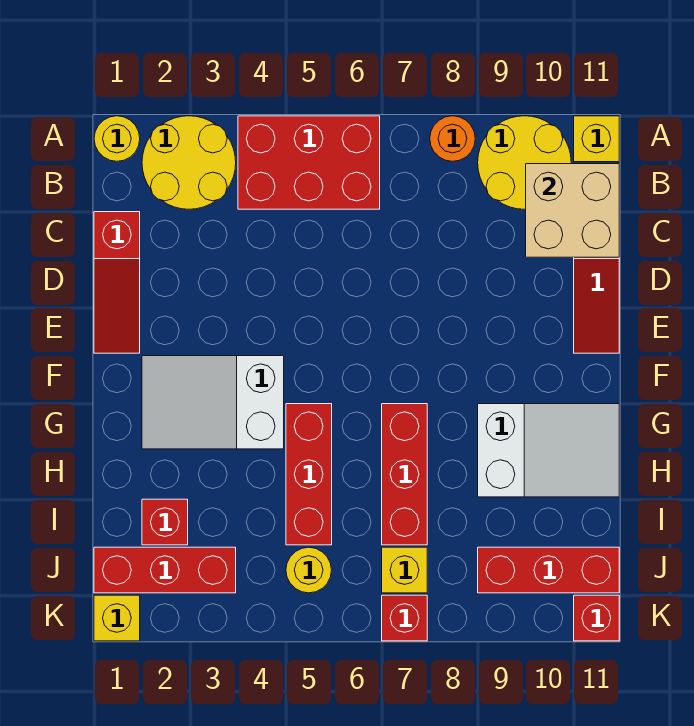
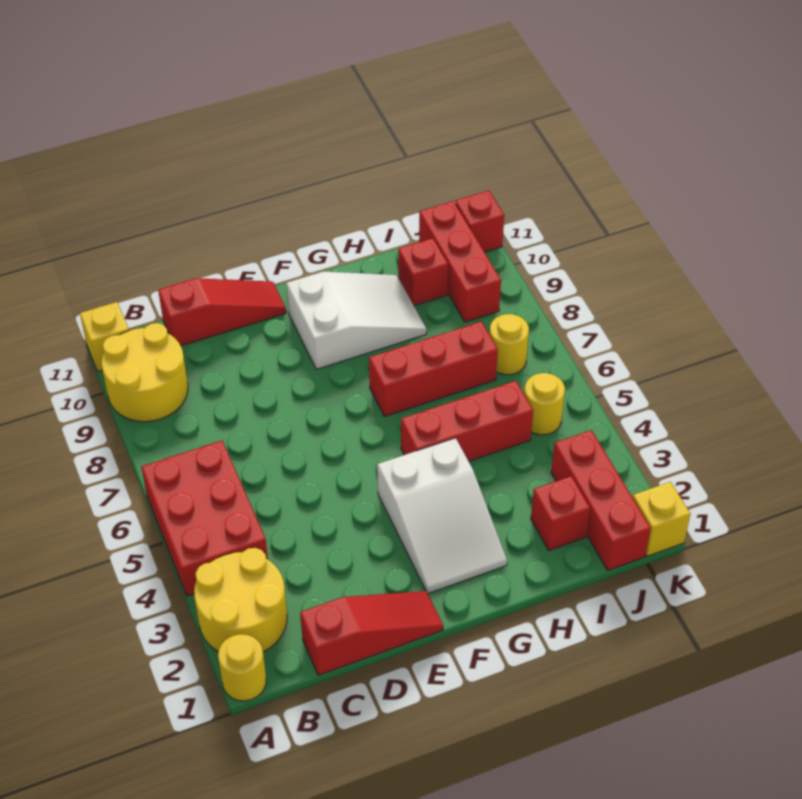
orange 1x1 round brick [430,116,475,161] -> none
tan 2x2 brick [526,164,619,257] -> none
white 2x3 slope [478,404,619,497] -> white 2x3 slope turned to [286,272,427,369]
yellow 1x1 brick [382,547,427,593] -> yellow 1x1 round brick [490,314,529,375]
red 1x1 brick [382,595,427,641] -> red 1x1 brick moved to [398,238,448,306]

